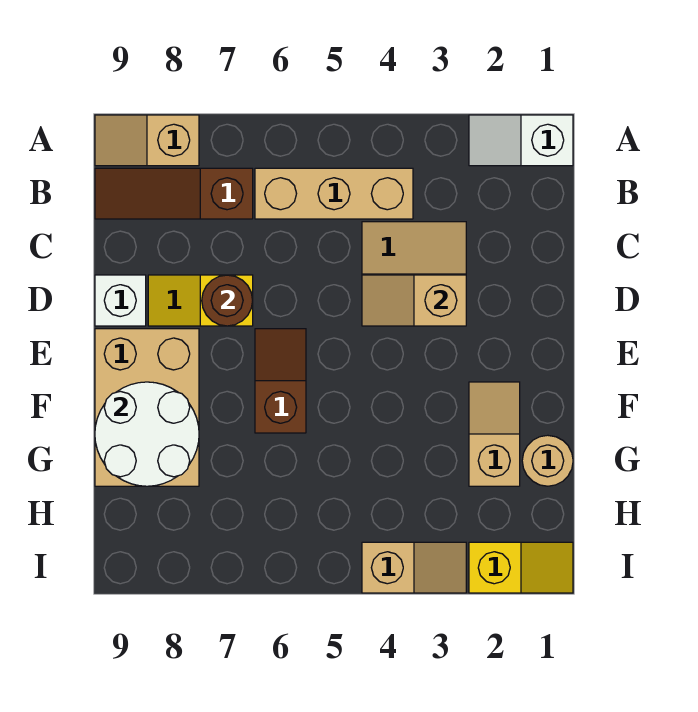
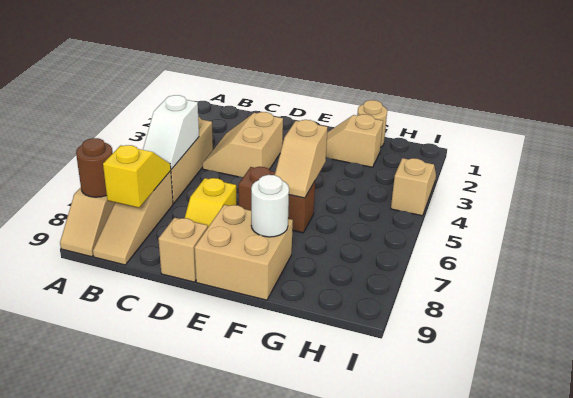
white 1x2 slope [469,115,573,166] -> white 1x2 slope moved to [143,95,199,169]
brown 1x3 slope [95,168,253,219] -> tan 1x3 slope [93,171,173,265]
tan 1x2 slope [362,275,466,326] -> tan 1x2 slope moved to [275,120,328,198]
brown 1x1 round brick [202,275,253,326] -> brown 1x1 round brick moved to [76,138,113,197]
white 1x1 brick [95,275,146,326] -> tan 1x1 brick [158,218,208,282]
brown 1x2 slope [255,329,306,433] -> brown 1x2 brick [238,167,315,233]
tan 2x3 brick [95,329,199,486] -> tan 2x2 brick [195,205,293,300]
white 2x2 round brick [95,382,199,486] -> white 1x1 round brick [251,175,289,237]
yellow 1x2 slope [469,542,573,593] -> yellow 1x2 slope moved to [103,145,171,208]

